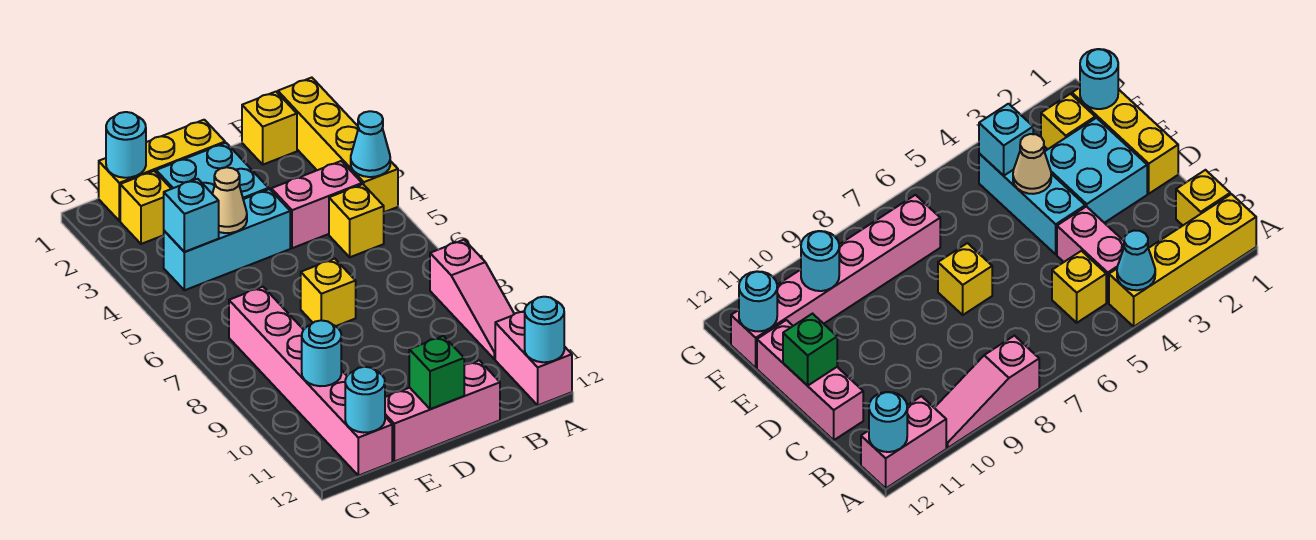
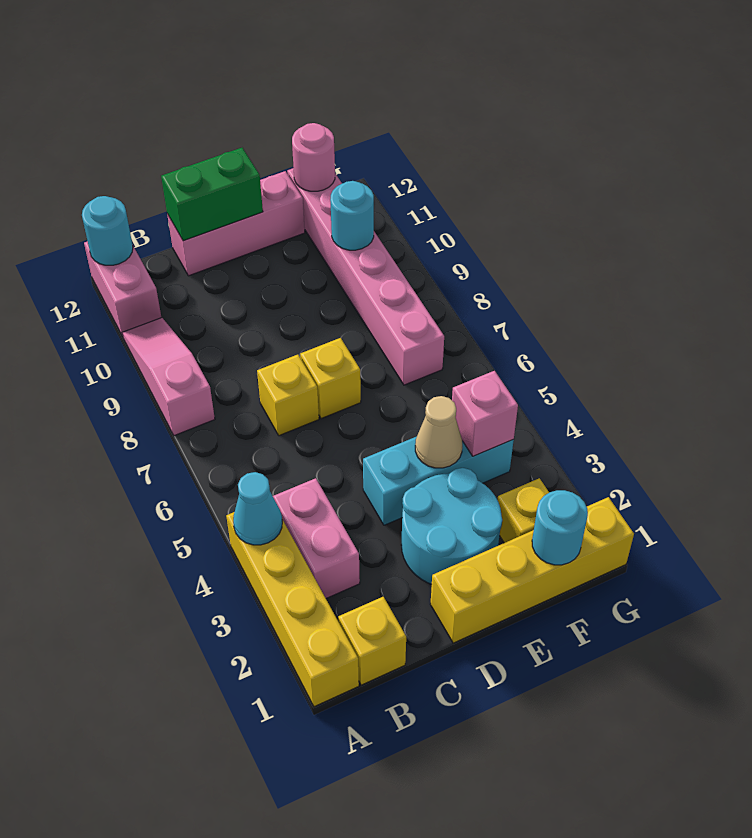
pink 1x2 brick [271,161,362,248] -> pink 1x2 brick turned to [273,478,360,598]
yellow 1x1 brick [329,184,384,257] -> yellow 1x1 brick moved to [257,355,319,436]
yellow 1x3 brick [99,120,225,221] -> yellow 1x4 brick [430,497,634,643]
cyan 2x2 brick [156,143,269,199] -> cyan 2x2 round brick [401,468,502,584]
green 1x1 brick [409,336,464,409] -> green 1x2 brick [161,148,263,241]
cyan 1x1 brick [164,179,219,252] -> pink 1x1 brick [452,371,518,456]
cyan 1x1 round brick [345,367,385,433] -> pink 1x1 round brick [292,123,335,191]

